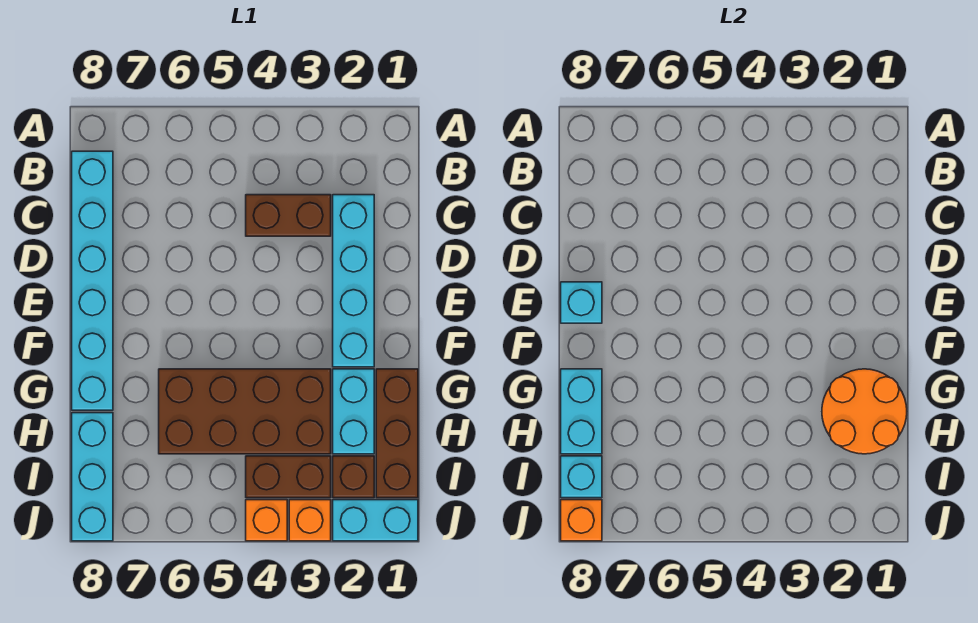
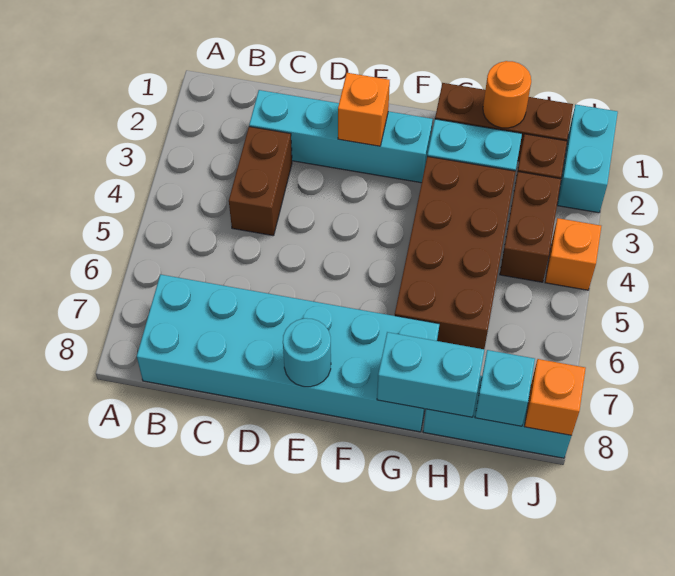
cyan 1x6 brick [72,151,113,410] -> cyan 2x6 brick [137,274,439,432]
cyan 1x1 brick [561,282,602,323] -> cyan 1x1 round brick [283,318,331,387]
orange 2x2 round brick [822,369,907,454] -> orange 1x1 round brick [483,61,531,128]
orange 1x1 brick [289,500,331,541] -> orange 1x1 brick moved to [338,73,390,146]

